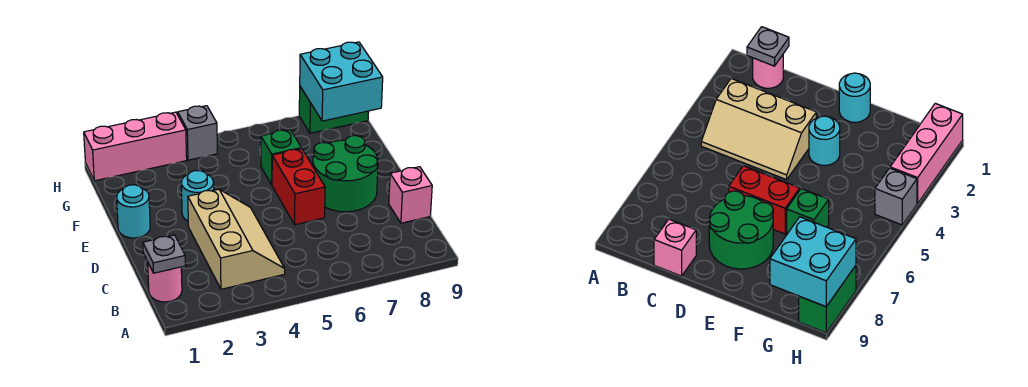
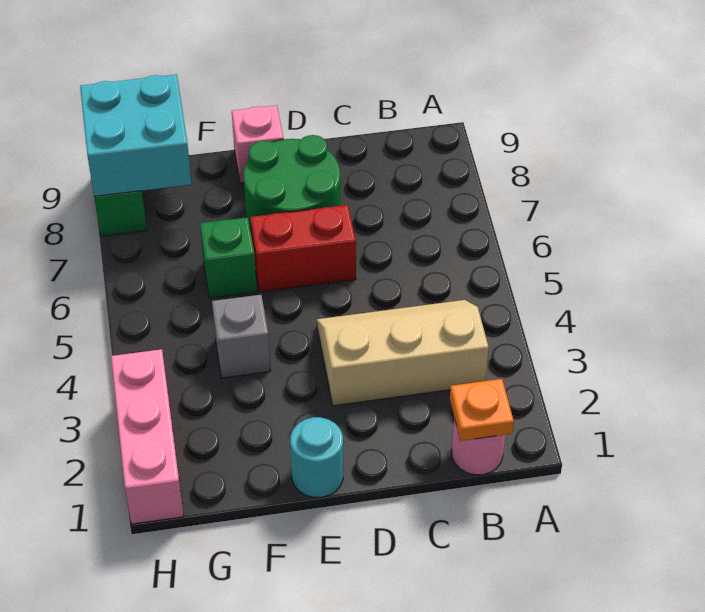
grey 1x1 plate [143,235,186,273] -> orange 1x1 plate [450,379,514,441]
pink 1x1 brick [389,167,432,223] -> pink 1x1 brick moved to [232,105,284,183]
cyan 1x1 round brick [181,171,214,221] -> none
grey 1x1 brick [178,106,217,160] -> grey 1x1 brick moved to [212,295,271,378]

